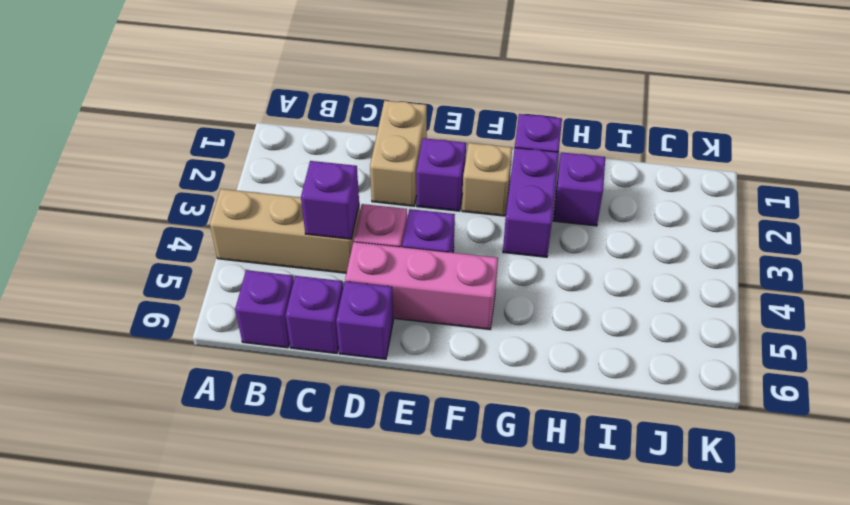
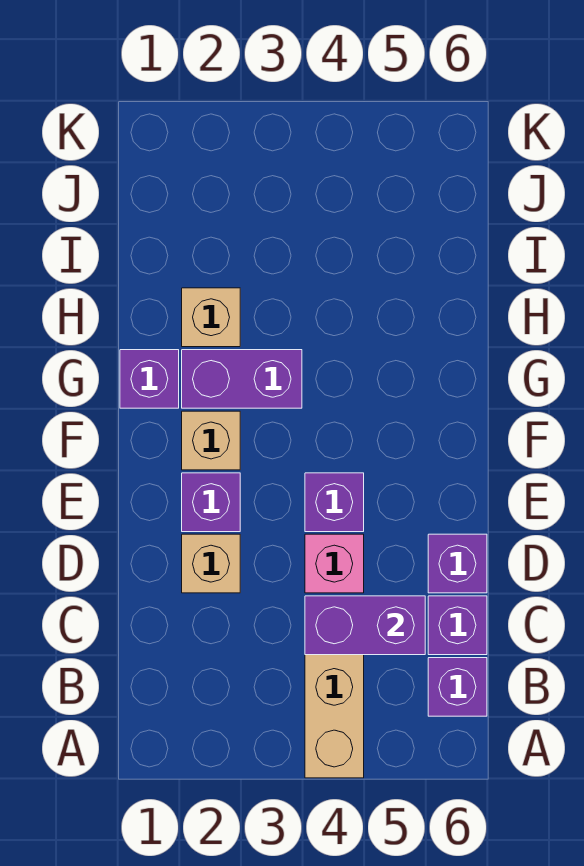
purple 1x1 brick [301,161,359,239] -> purple 1x2 brick [305,596,425,655]
tan 1x2 brick [370,100,427,206] -> tan 1x1 brick [182,534,240,593]
pink 1x3 brick [345,242,498,329] -> none
purple 1x1 brick [553,152,605,226] -> tan 1x1 brick [182,288,240,347]

